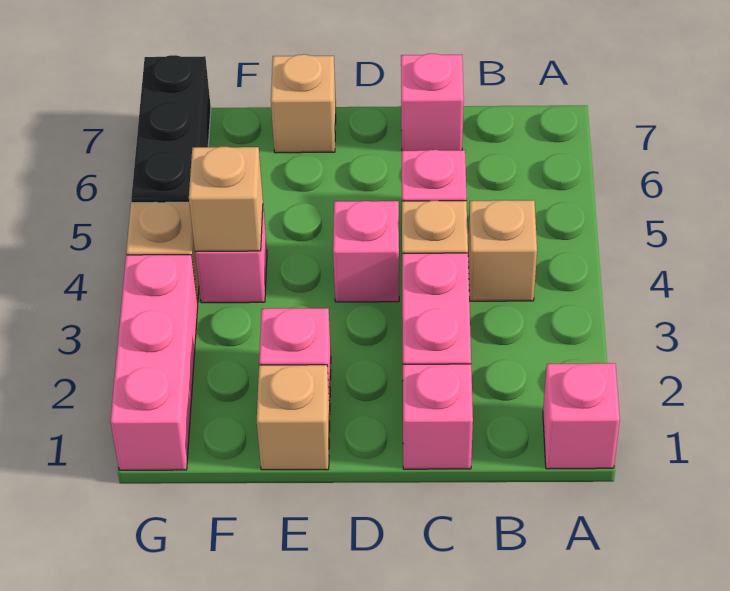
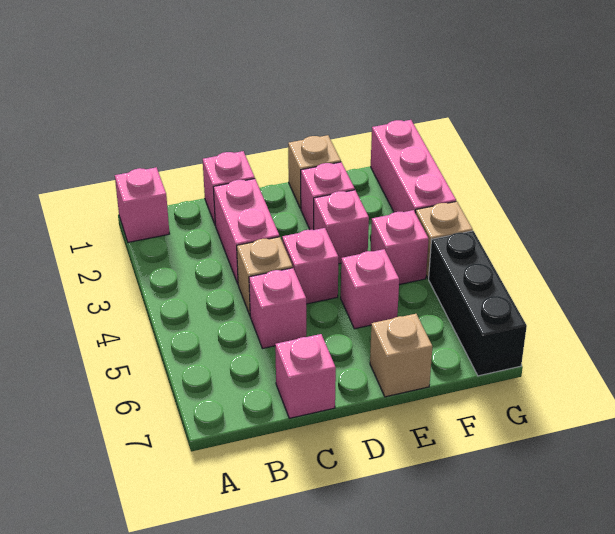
tan 1x1 brick [468,200,537,301] -> none
none -> pink 1x1 brick [314,190,369,264]
none -> pink 1x1 brick [341,249,399,329]
tan 1x1 brick [189,147,263,251] -> none

